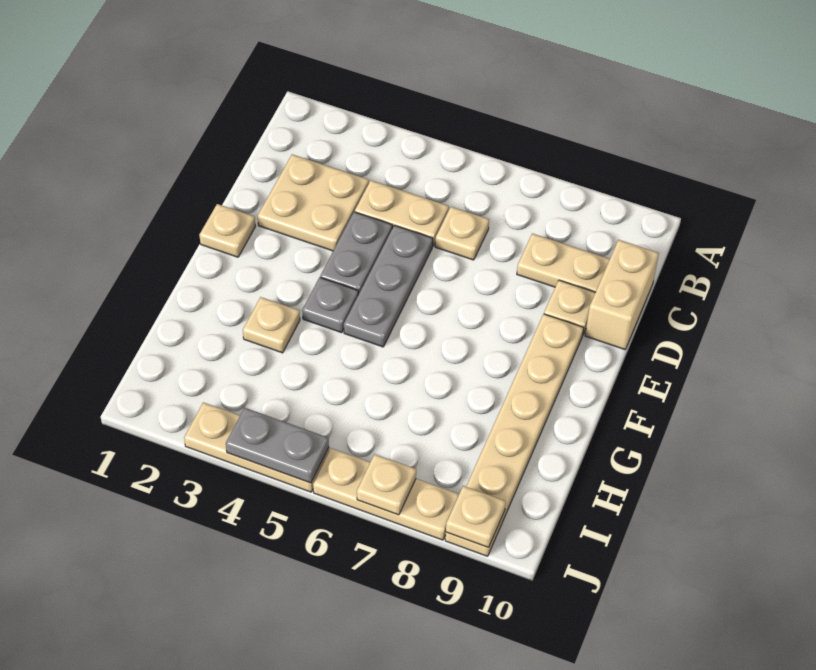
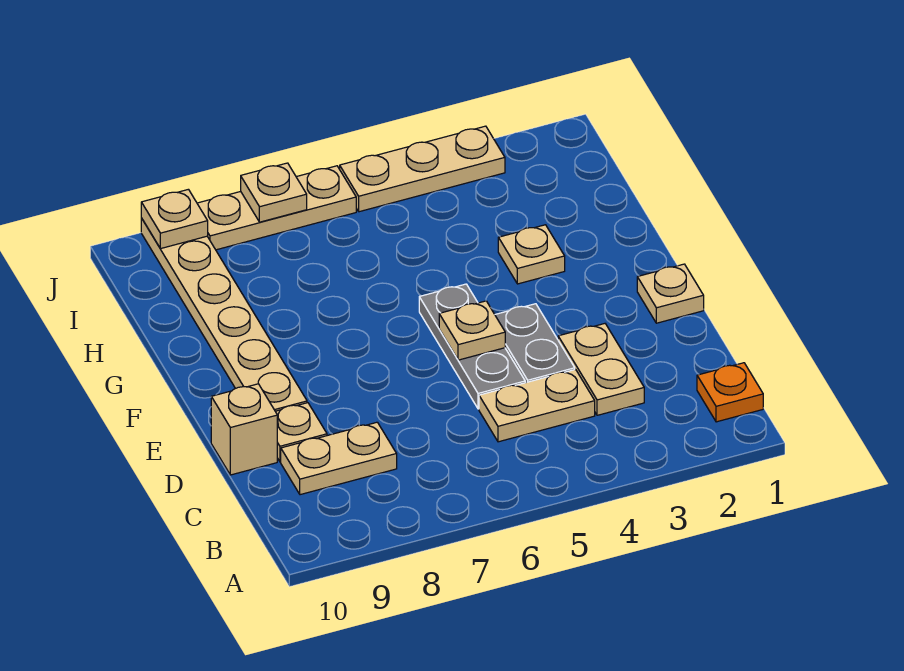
none -> orange 1x1 plate [697,363,763,422]
tan 2x2 plate [258,154,369,251] -> tan 1x2 plate [558,324,644,415]
tan 1x1 plate [435,207,489,260] -> tan 1x1 plate moved to [439,301,505,360]
tan 1x2 brick [585,240,659,350] -> tan 1x1 brick [211,384,277,475]
grey 1x1 plate [302,277,358,333] -> none
grey 1x2 plate [226,408,329,483] -> none

